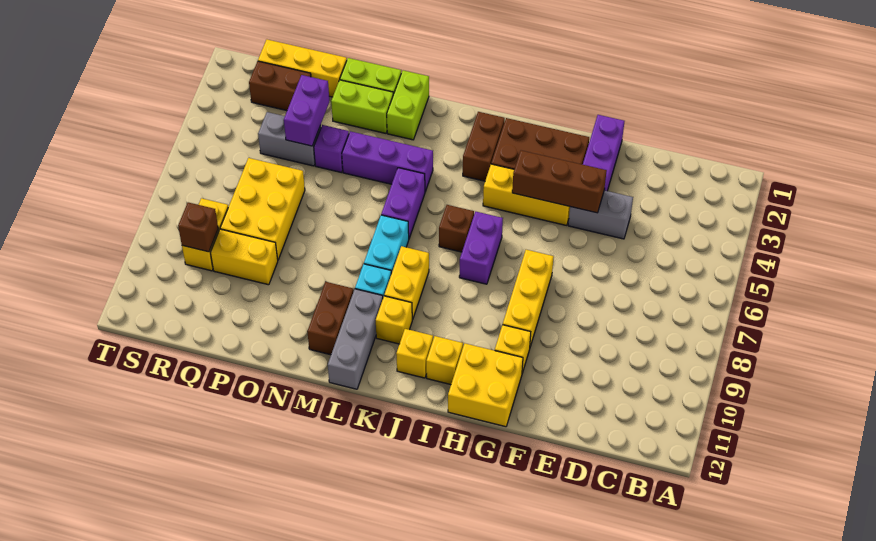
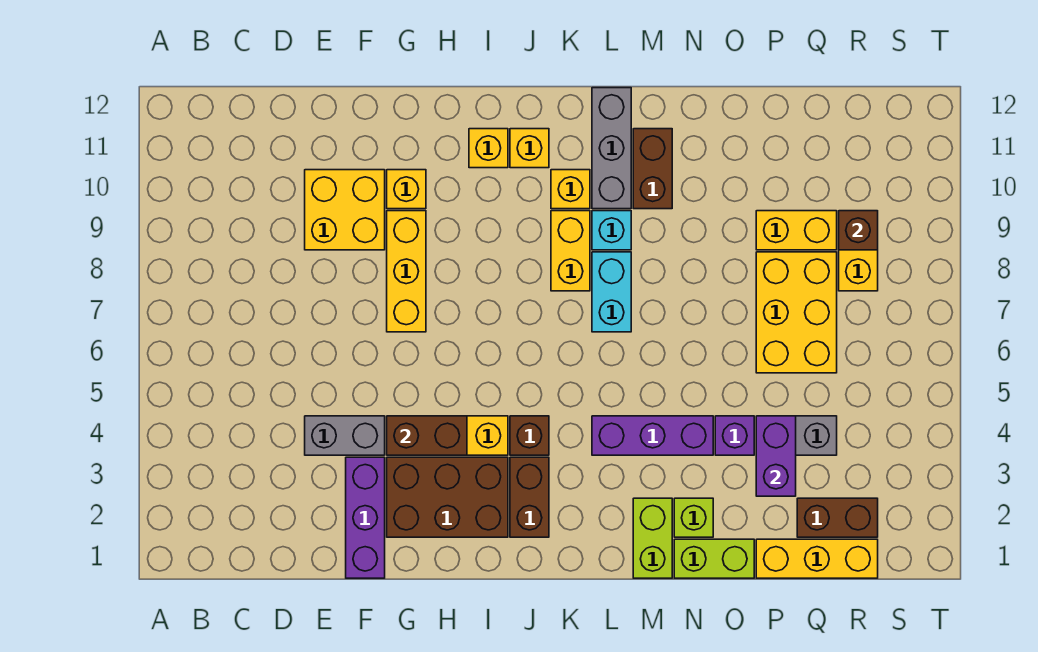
brown 1x3 brick [512,150,607,213] -> brown 1x2 brick [387,416,467,455]
yellow 2x2 brick [448,343,523,427] -> yellow 2x2 brick moved to [305,170,385,250]
purple 1x2 brick [459,212,503,284] -> none
brown 1x1 brick [439,205,474,252] -> brown 1x1 brick moved to [510,416,549,455]
purple 1x2 brick [381,168,425,238] -> none
lime 1x2 brick [331,80,393,133] -> lime 1x1 brick [674,498,713,537]

